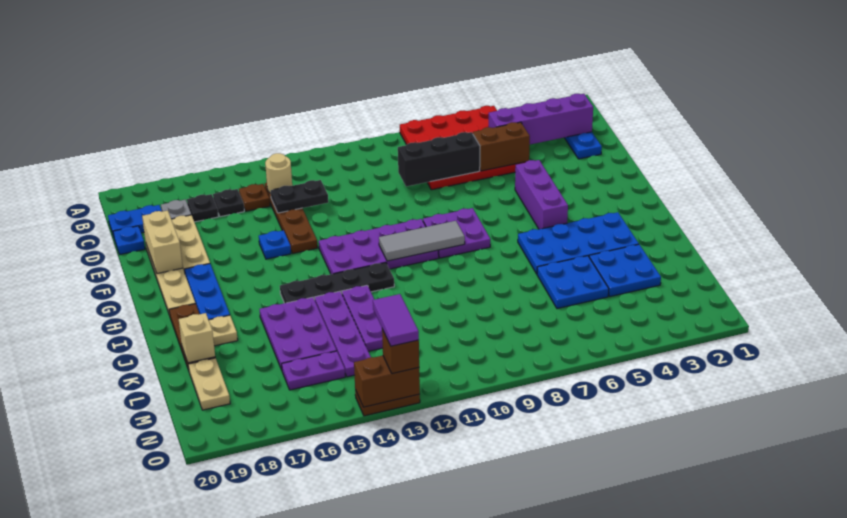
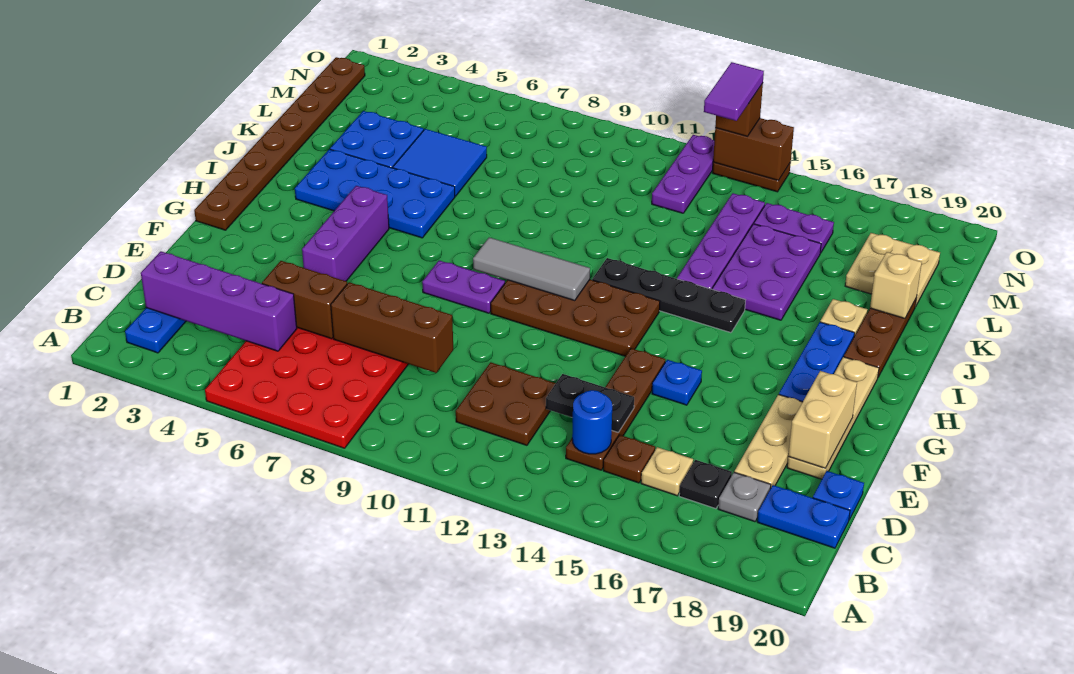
none -> brown 2x2 plate [456,362,556,445]
tan 1x1 round brick [265,153,292,193] -> blue 1x1 round brick [572,390,612,454]
black 1x1 plate [213,189,244,217] -> tan 1x1 plate [641,447,693,496]
black 1x3 brick [398,132,480,187] -> brown 1x3 brick [331,282,453,373]
none -> brown 1x8 plate [194,57,365,230]
purple 2x2 plate [423,208,490,258] -> purple 1x2 plate [422,261,505,313]
purple 2x4 plate [319,219,439,274] -> brown 2x4 plate [491,280,660,356]
purple 1x3 plate [342,285,383,351] -> purple 1x3 plate moved to [652,135,714,213]
blue 2x2 plate [537,256,609,309] -> blue 2x2 tile [393,129,487,196]
tan 1x2 plate [188,358,230,410] -> tan 2x2 plate [845,233,940,307]

